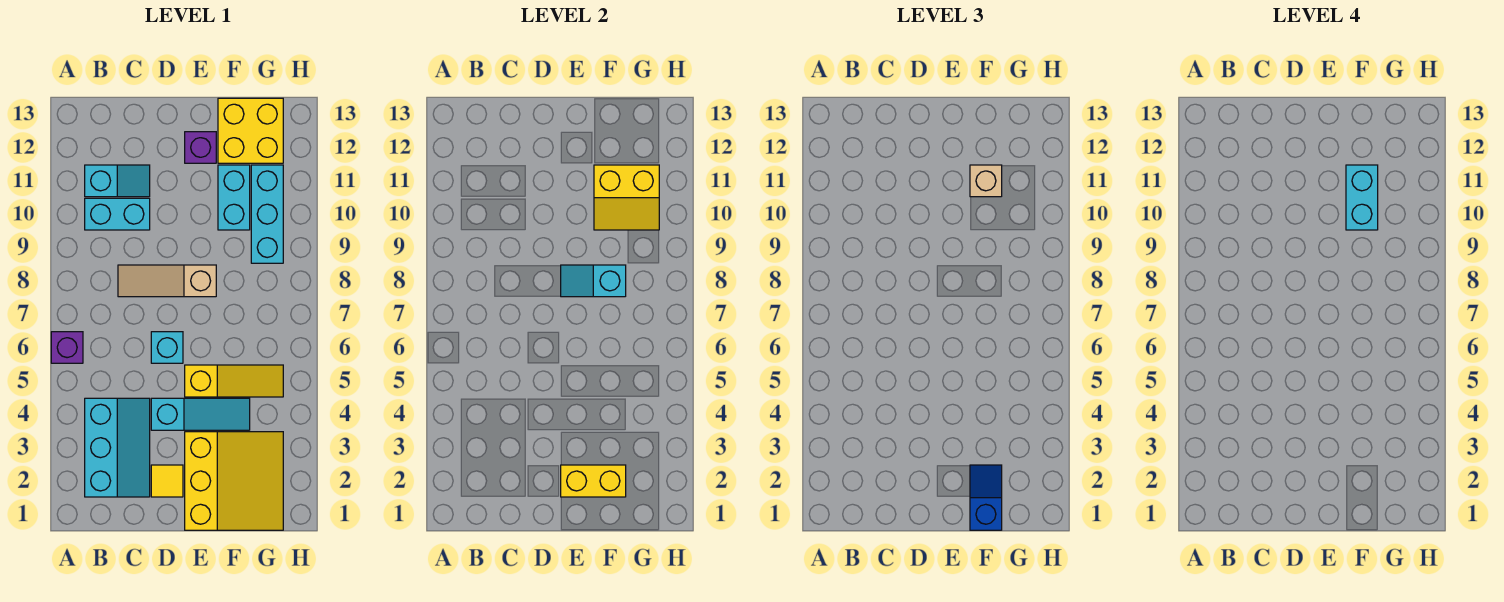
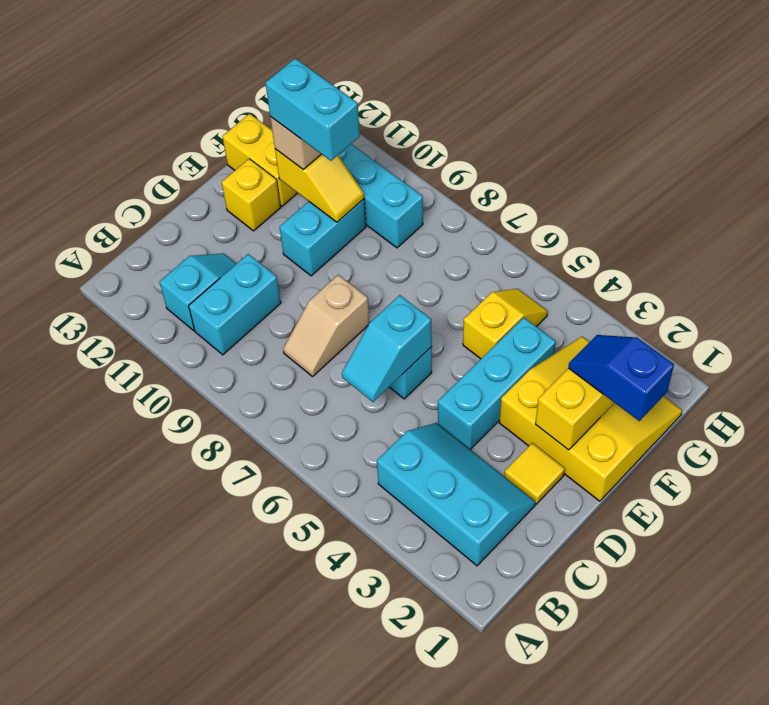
purple 1x1 brick [51,332,83,363] -> none
tan 1x3 slope [118,265,216,297] -> tan 1x2 slope [283,275,370,376]
cyan 1x3 slope [151,398,250,430] -> cyan 1x3 brick [438,318,556,449]
yellow 1x3 slope [185,365,283,397] -> yellow 1x2 slope [463,289,548,359]
cyan 1x2 slope [561,265,626,297] -> cyan 1x2 slope moved to [342,295,432,402]
purple 1x1 brick [185,132,216,163] -> yellow 1x1 brick [222,159,281,231]
cyan 1x2 brick [218,165,250,230] -> cyan 1x2 brick turned to [279,199,366,276]
yellow 2x2 slope [594,165,659,230] -> yellow 1x2 slope [275,149,364,222]
yellow 2x2 brick [218,98,283,163] -> yellow 1x2 brick [222,114,297,206]

